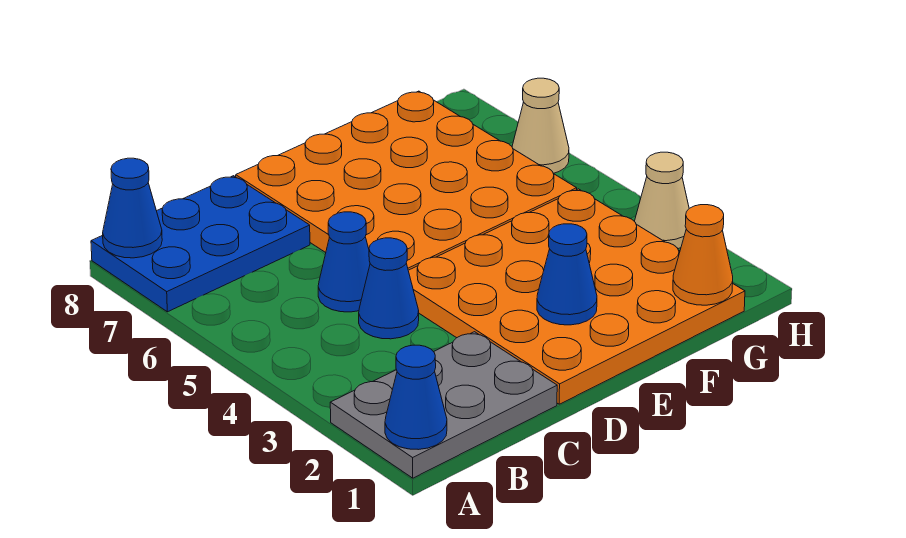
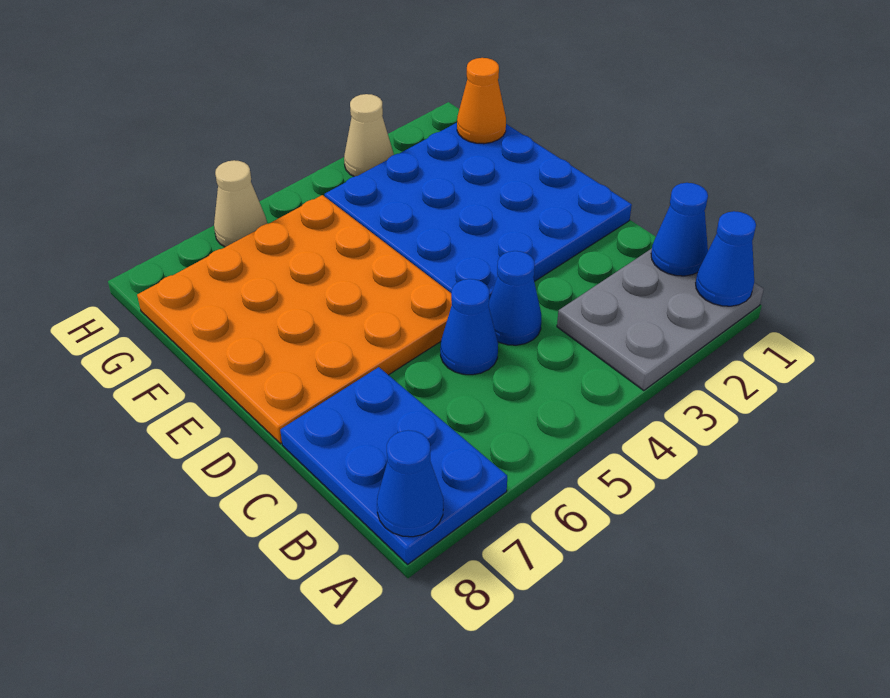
grey 2x3 plate [330,332,557,478] -> grey 2x3 plate turned to [557,249,764,391]
orange 4x4 plate [408,189,745,404] -> blue 4x4 plate [324,123,632,300]
blue 1x1 cone [537,224,597,325] -> blue 1x1 cone moved to [651,183,708,276]

